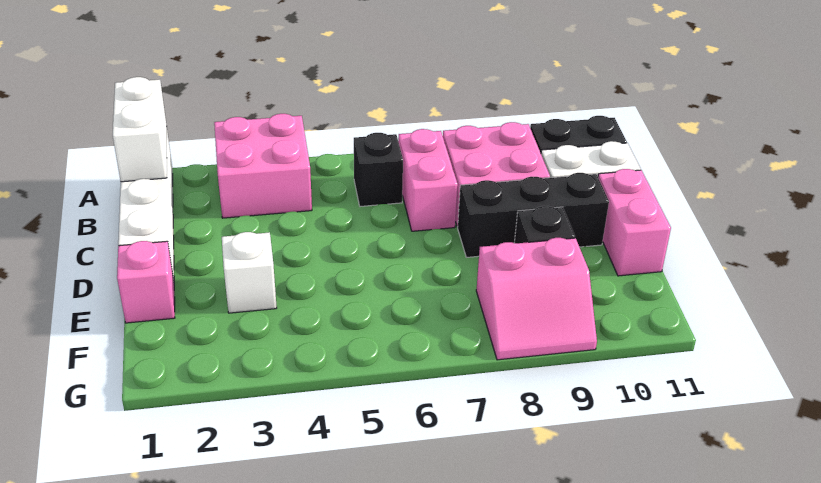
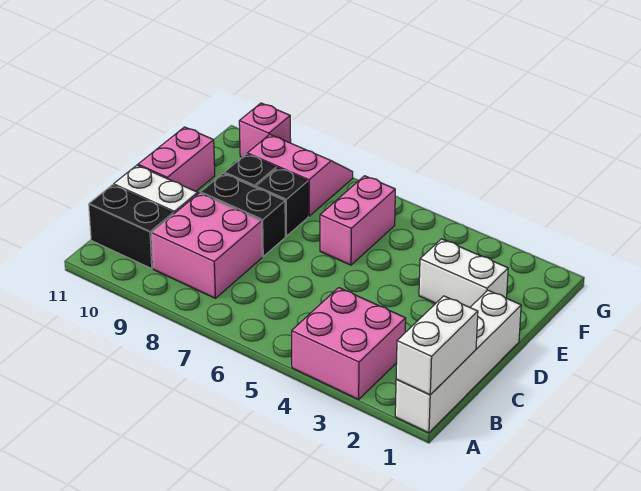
black 1x1 brick [354,133,403,206] -> black 1x1 brick moved to [256,168,308,236]
pink 1x2 brick [398,129,458,231] -> pink 1x2 brick moved to [320,176,395,265]
black 1x3 brick [458,173,609,257] -> black 1x2 brick [200,173,285,256]
pink 1x1 brick [117,241,175,323] -> pink 1x1 brick moved to [239,103,291,157]
white 1x1 brick [222,232,277,313] -> white 1x2 brick [419,239,508,307]

